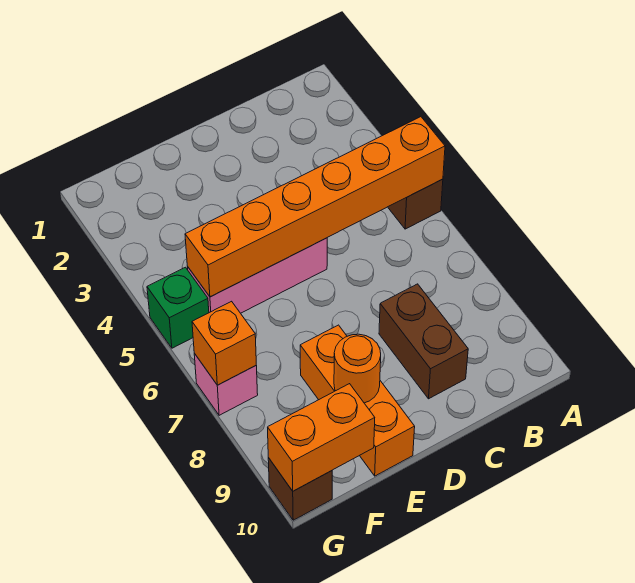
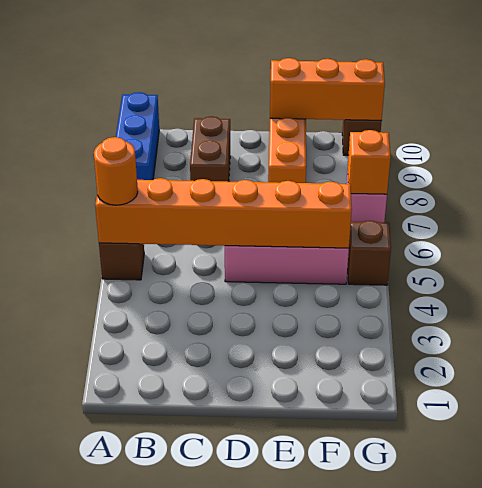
none -> blue 1x3 brick [116,92,159,180]
orange 1x1 round brick [334,334,381,403] -> orange 1x1 round brick moved to [94,137,138,205]
orange 1x2 brick [268,384,375,491] -> orange 1x3 brick [270,58,385,120]
green 1x1 brick [147,267,209,348] -> brown 1x1 brick [348,221,391,285]

